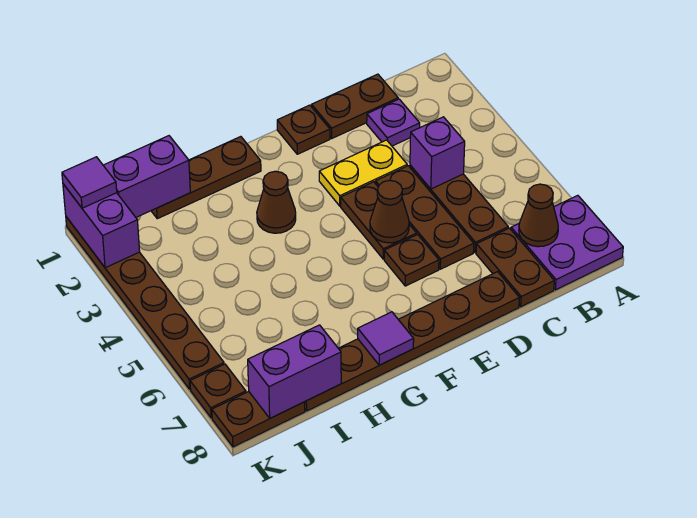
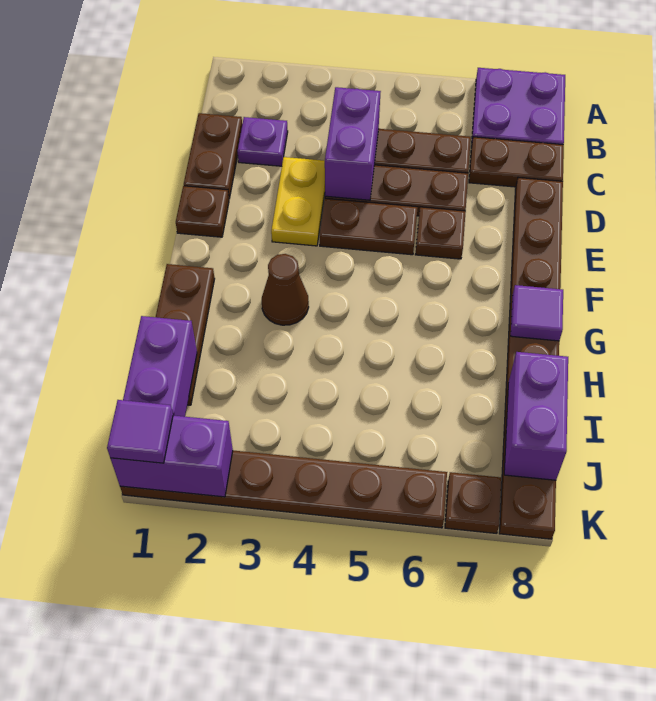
brown 1x1 cone [519,184,558,247] -> none
purple 1x1 brick [410,117,465,189] -> purple 1x2 brick [325,87,381,200]
brown 1x1 cone [370,180,409,243] -> none

